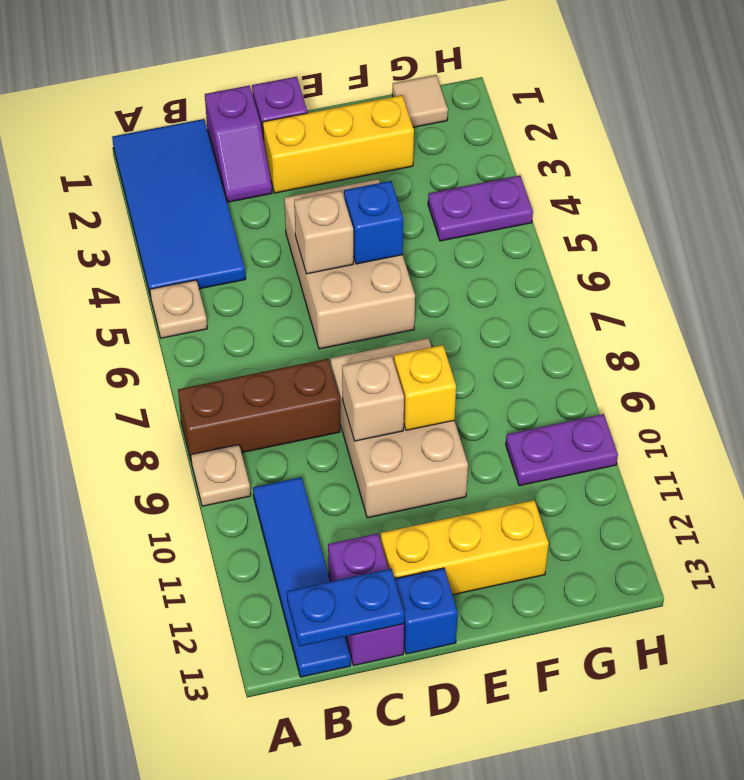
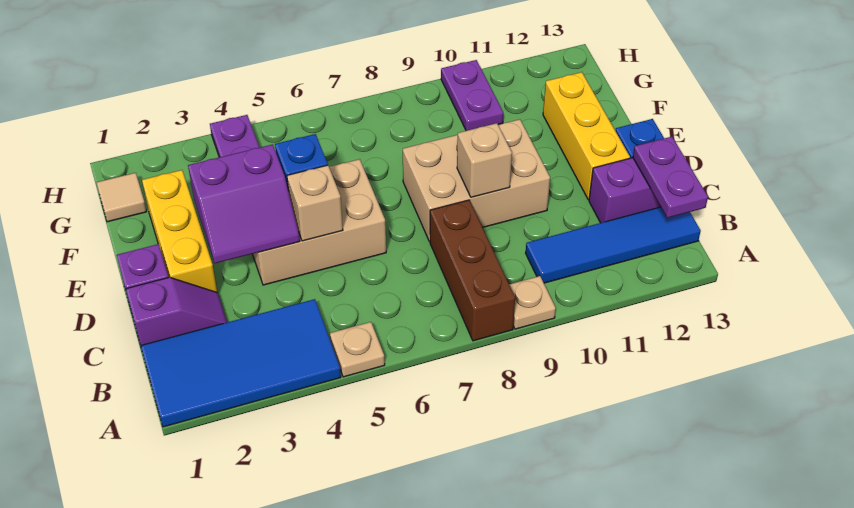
blue 1x2 plate [287,569,404,647] -> purple 1x2 plate [633,137,708,218]
none -> purple 2x2 slope [188,144,300,263]
yellow 1x1 brick [394,345,456,430] -> none

